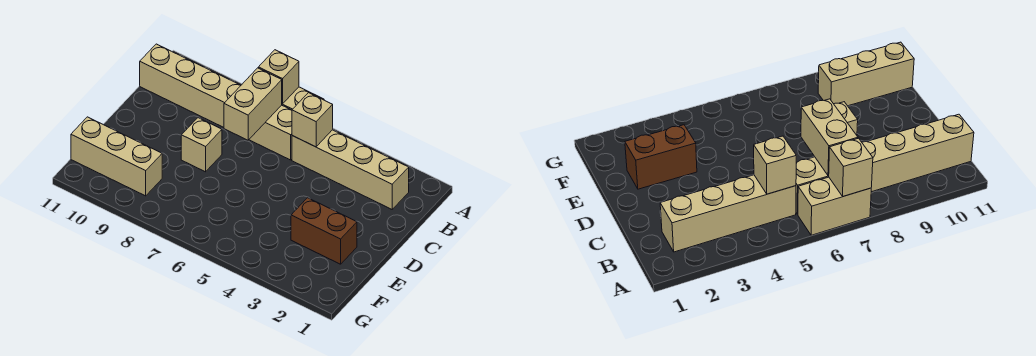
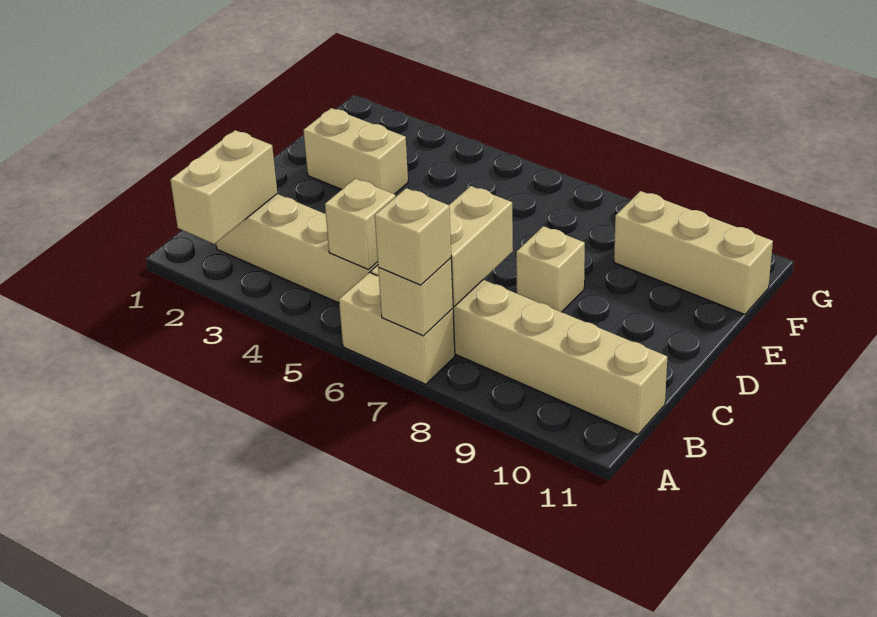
none -> tan 1x2 brick [170,130,277,244]
none -> tan 1x1 brick [375,188,451,285]
brown 1x2 brick [291,198,357,264] -> tan 1x2 brick [303,108,408,194]

